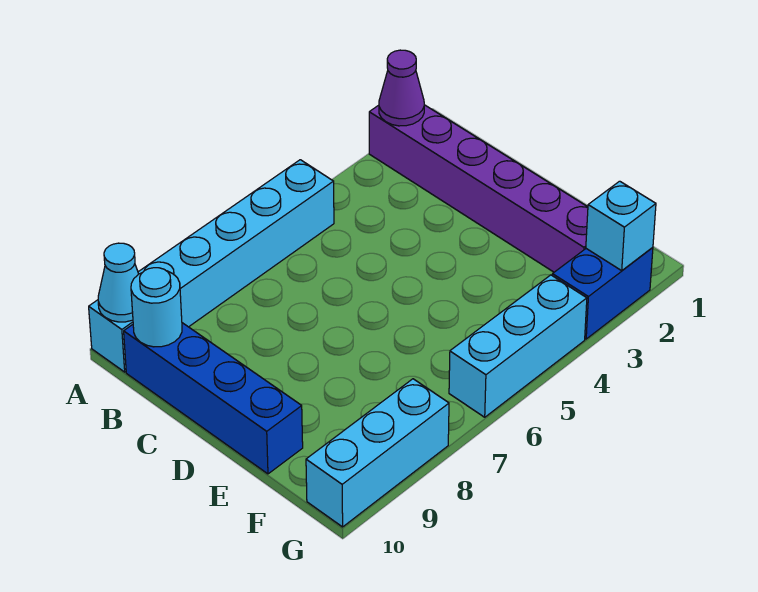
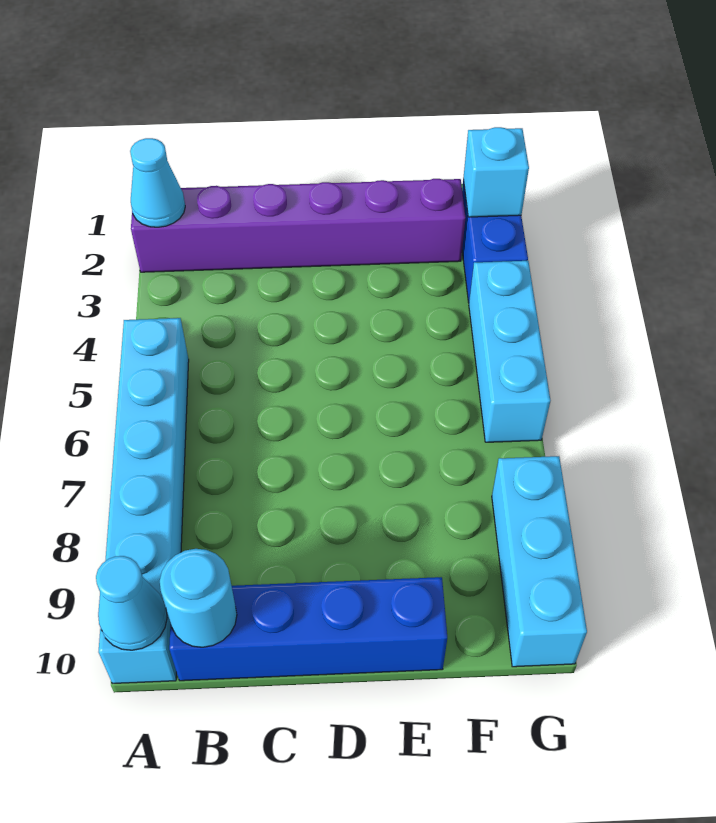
purple 1x1 cone [379,50,424,126] -> cyan 1x1 cone [130,138,185,227]

